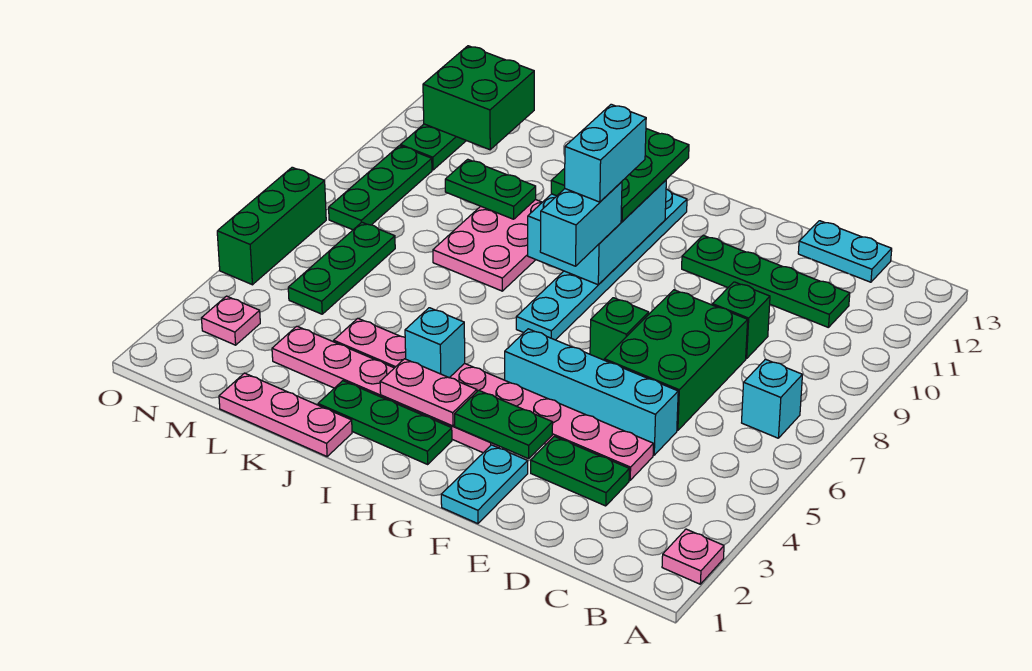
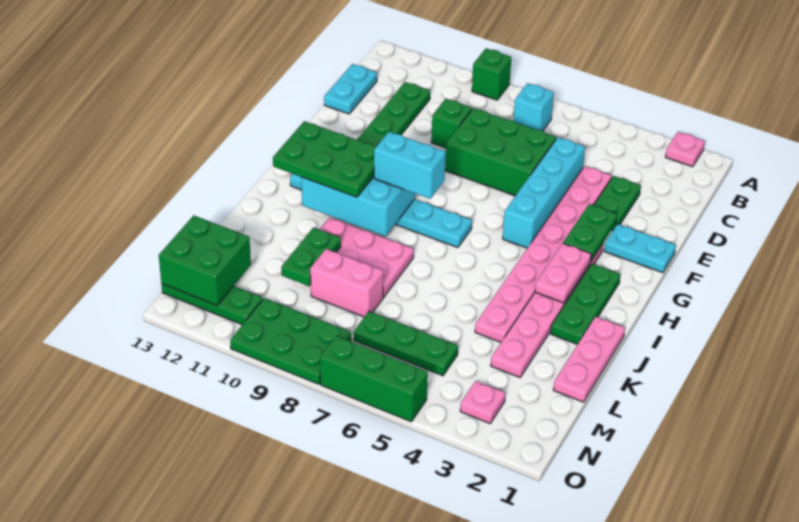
green 1x1 brick [590,298,649,360] -> green 1x1 brick moved to [472,48,511,100]
cyan 1x2 brick [565,104,646,202] -> none
cyan 1x1 brick [405,308,465,378] -> none
none -> pink 1x2 brick [310,249,383,317]
green 1x3 plate [329,146,432,230] -> green 2x3 plate [230,298,351,384]

